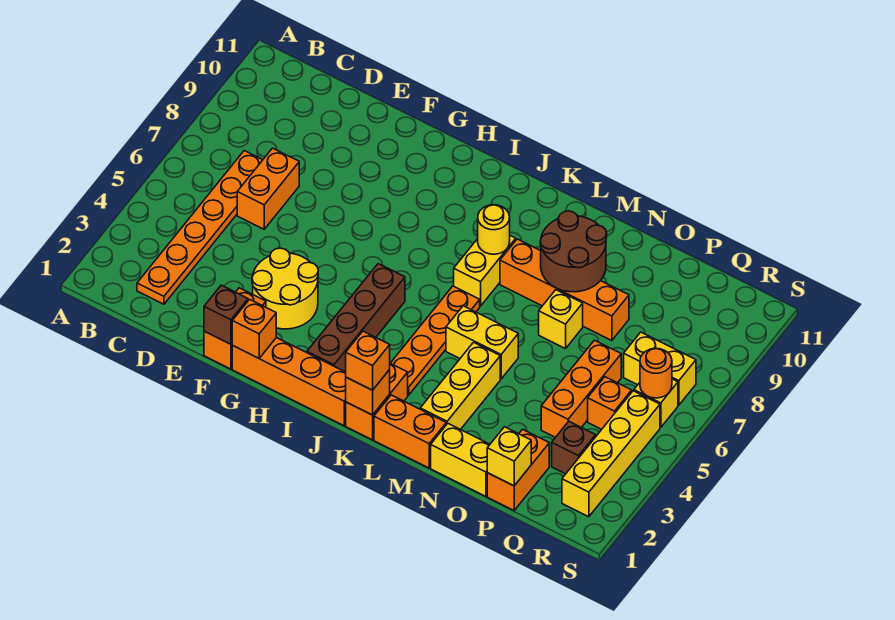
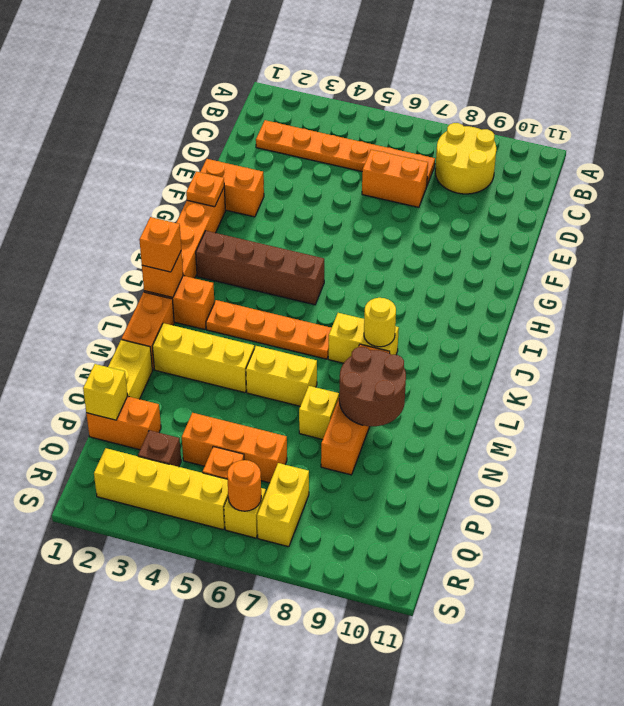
brown 1x1 brick [204,285,248,344] -> none
yellow 2x2 round brick [252,248,318,329] -> yellow 2x2 round brick moved to [435,123,496,194]
orange 1x1 brick [232,299,276,358] -> orange 1x1 plate [186,172,224,207]
yellow 1x2 brick [446,306,518,379] -> yellow 1x2 brick turned to [246,346,317,406]

